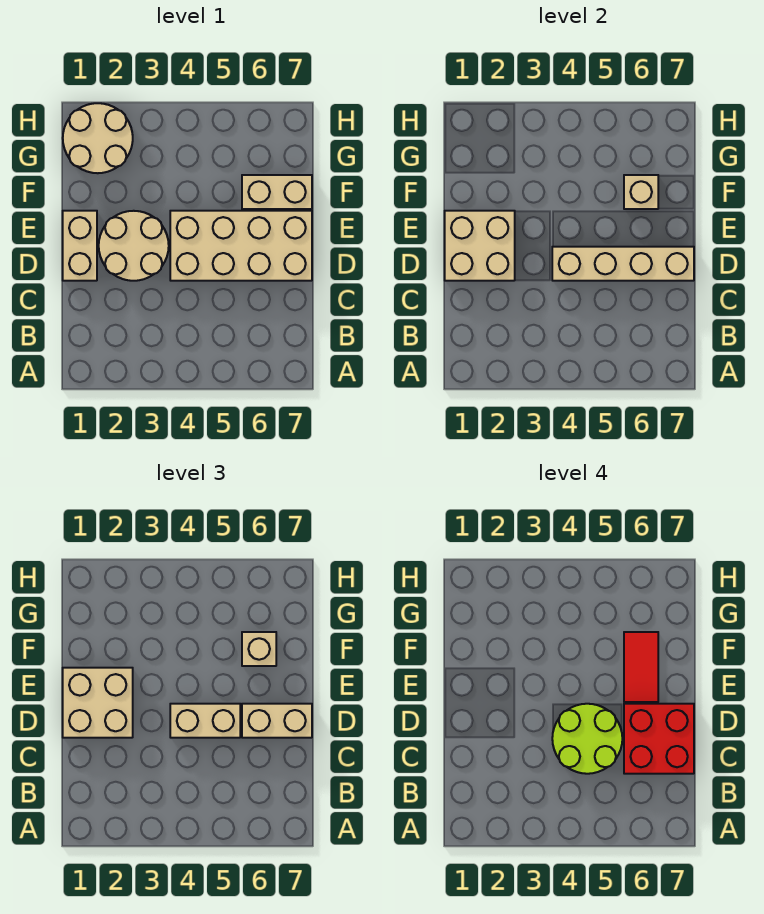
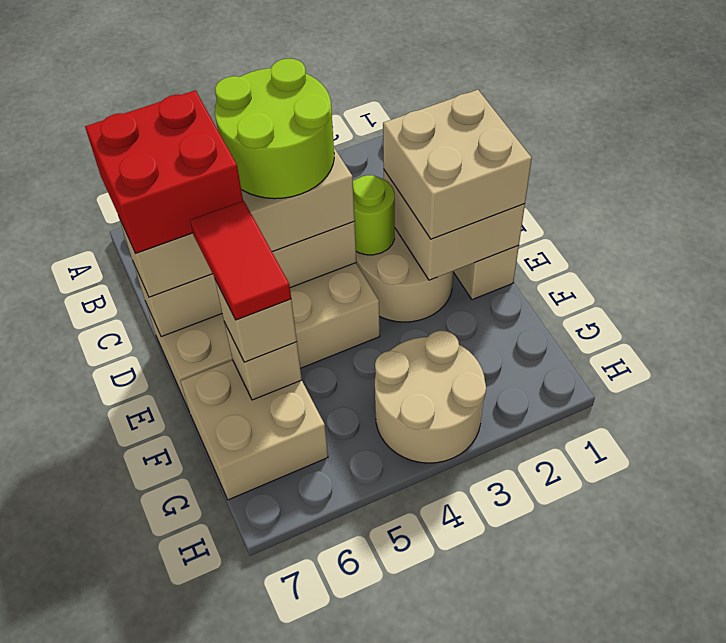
none -> lime 1x1 round brick [353,175,395,255]
tan 1x2 brick [242,175,312,209] -> tan 2x2 brick [181,360,328,500]
tan 2x2 round brick [63,103,133,173] -> tan 2x2 round brick moved to [375,330,486,463]

